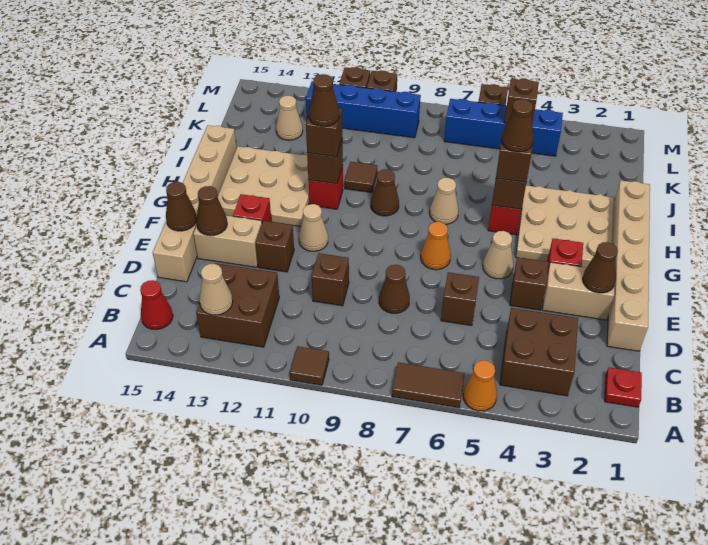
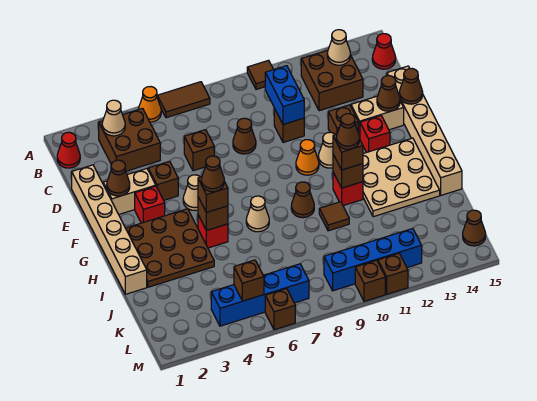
red 1x1 plate [605,367,642,407] -> red 1x1 cone [57,132,80,168]
none -> blue 1x2 brick [265,66,304,125]
orange 1x1 cone [421,222,451,270] -> orange 1x1 cone moved to [296,140,319,175]
tan 3x3 plate [516,185,614,267] -> brown 3x3 plate [126,209,214,287]
tan 1x1 cone [276,96,303,140] -> tan 1x1 cone moved to [102,100,125,136]
none -> brown 1x1 cone [463,210,486,246]

